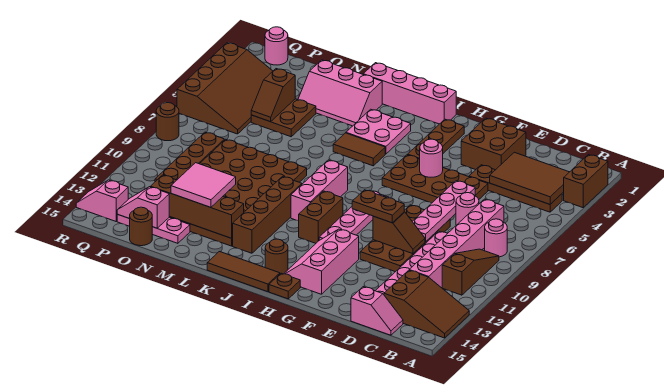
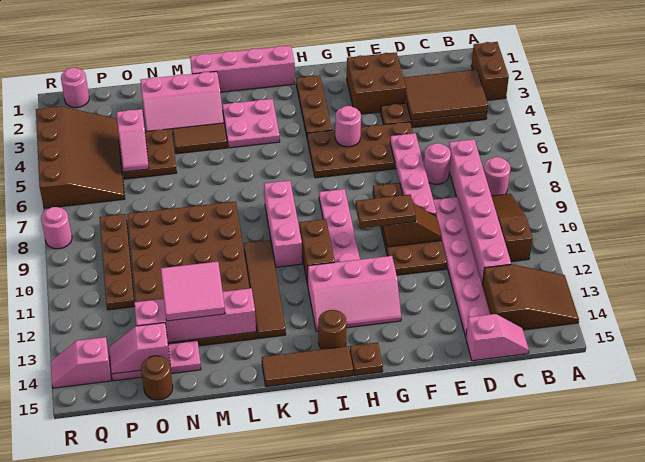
pink 2x3 slope [284,229,359,294] -> pink 2x3 slope turned to [308,256,401,331]
brown 1x2 tile [333,133,385,166] -> brown 1x2 tile moved to [173,123,227,154]
brown 1x4 brick [232,177,302,253] -> brown 1x4 tile [244,240,286,339]
brown 1x4 brick [150,175,244,238] -> pink 1x4 brick [134,288,256,343]
brown 1x2 slope [251,69,295,122] -> pink 1x2 slope [117,109,149,172]
brown 1x1 round brick [156,103,179,141] -> pink 1x1 round brick [41,207,72,249]

